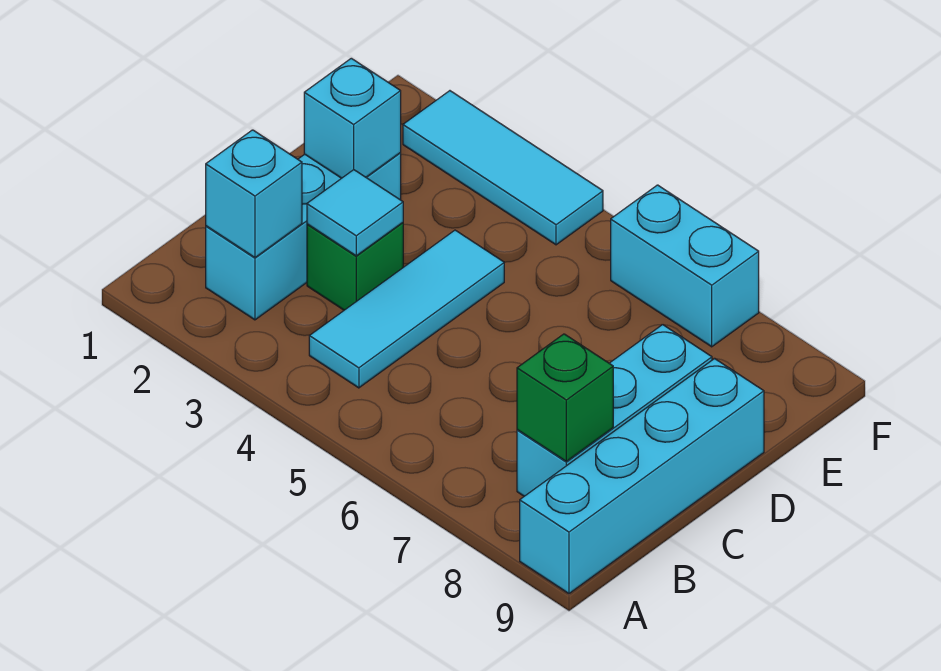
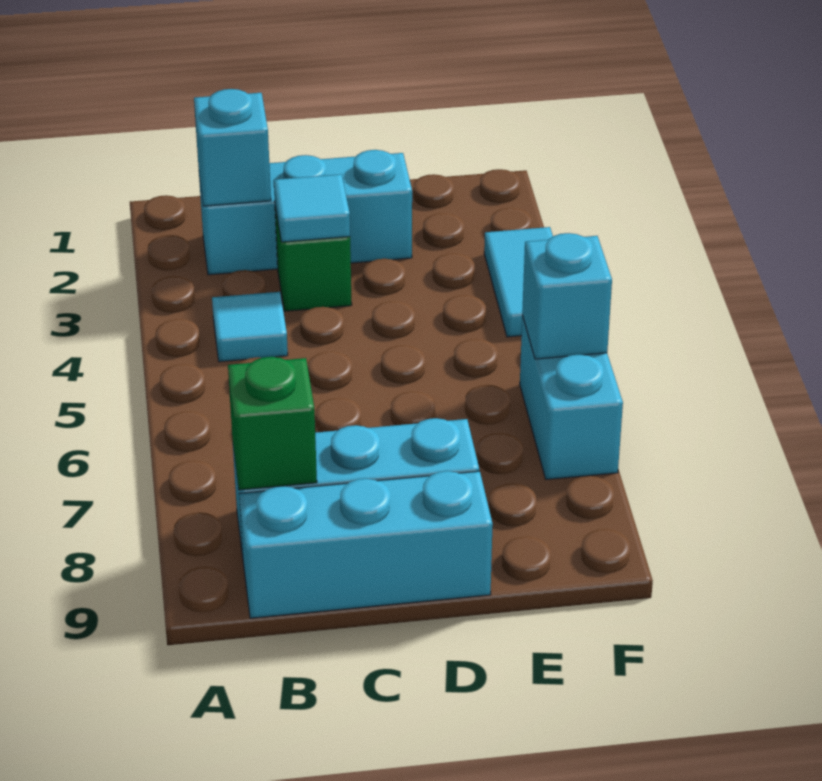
cyan 1x4 brick [520,358,764,593] -> cyan 1x3 brick [239,471,493,618]
cyan 1x3 tile [309,230,504,388] -> cyan 1x1 tile [212,292,288,362]
cyan 1x1 brick [304,58,401,178] -> cyan 1x1 brick moved to [522,233,612,359]
cyan 1x3 tile [403,91,603,245] -> cyan 1x2 tile [484,227,553,337]

